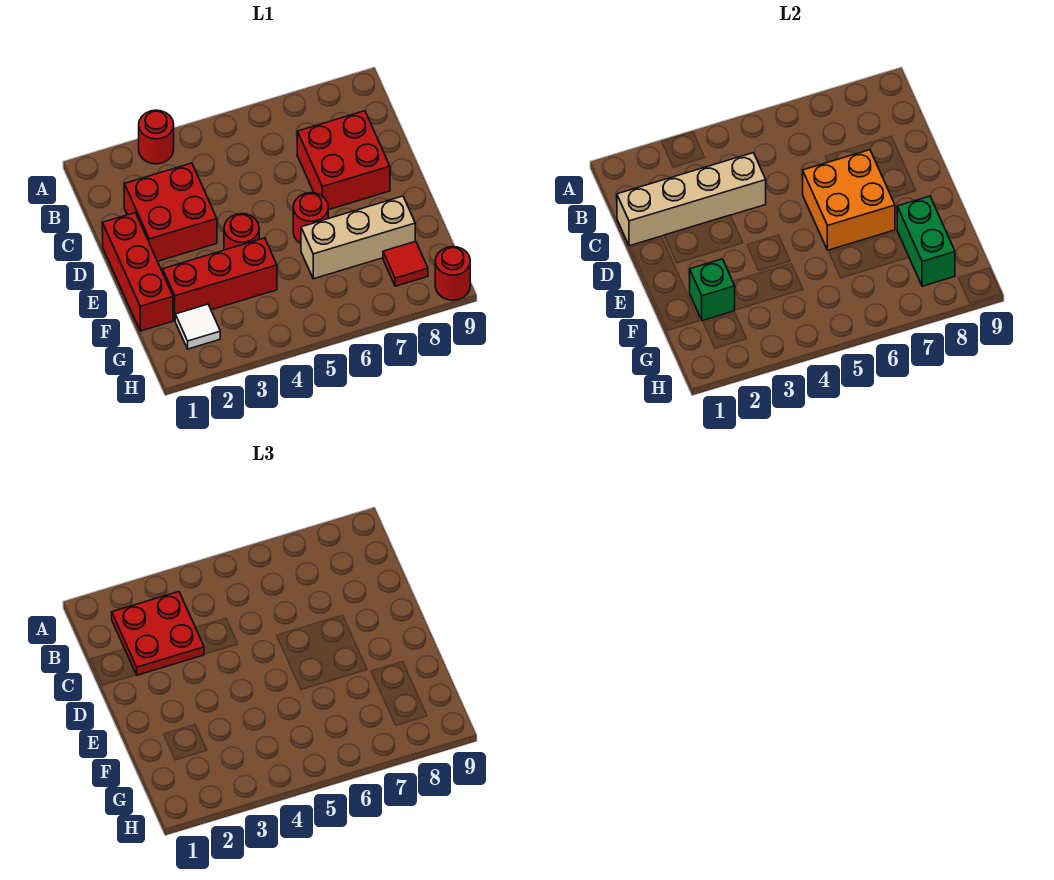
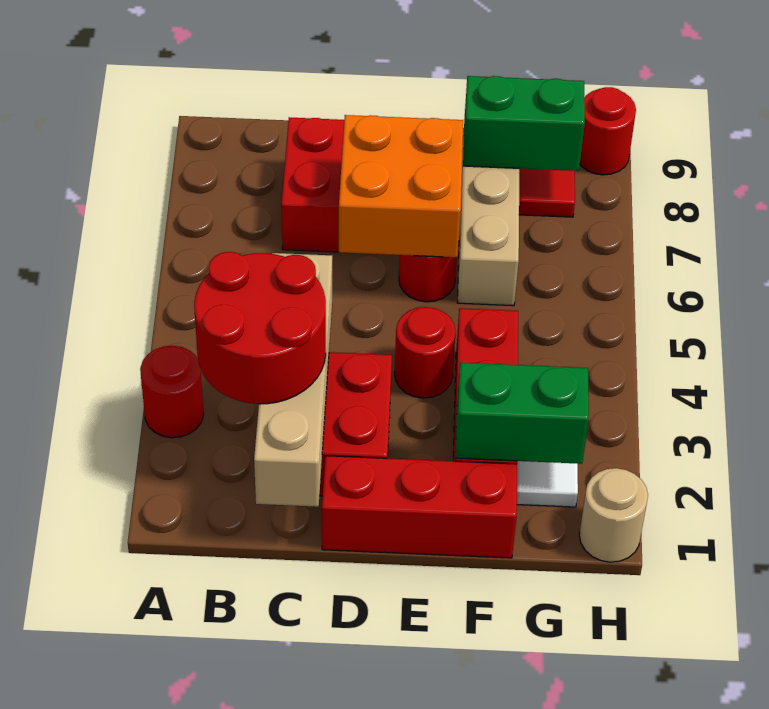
red 2x2 plate [112,592,204,675] -> red 2x2 round brick [194,252,326,404]
green 1x1 brick [690,259,735,321] -> green 1x2 brick [455,362,589,464]
none -> tan 1x1 round brick [579,468,648,562]

